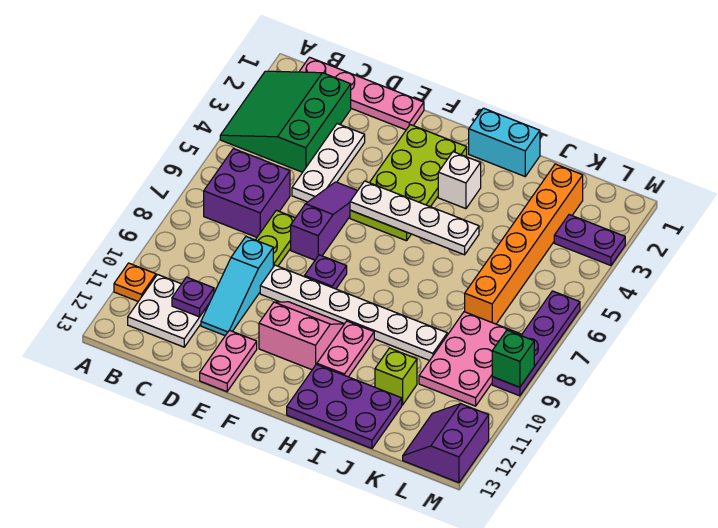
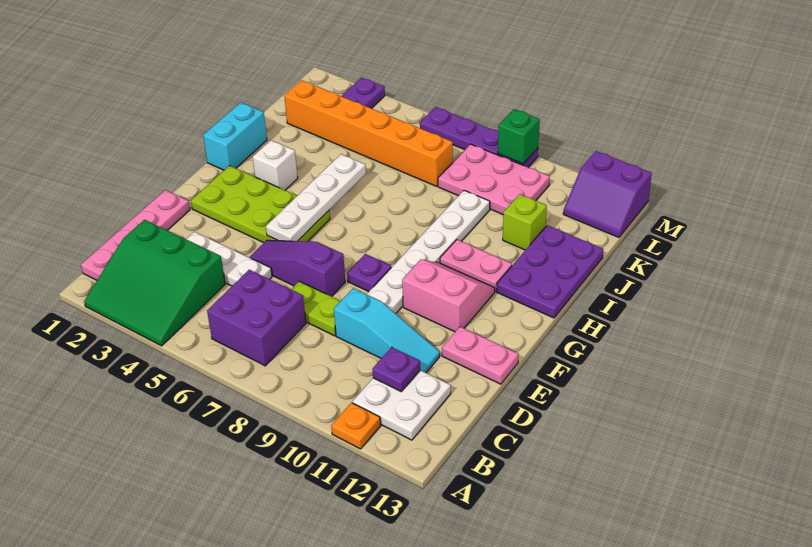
pink 2x2 slope [259,302,344,370] -> pink 2x2 slope turned to [402,259,495,332]

